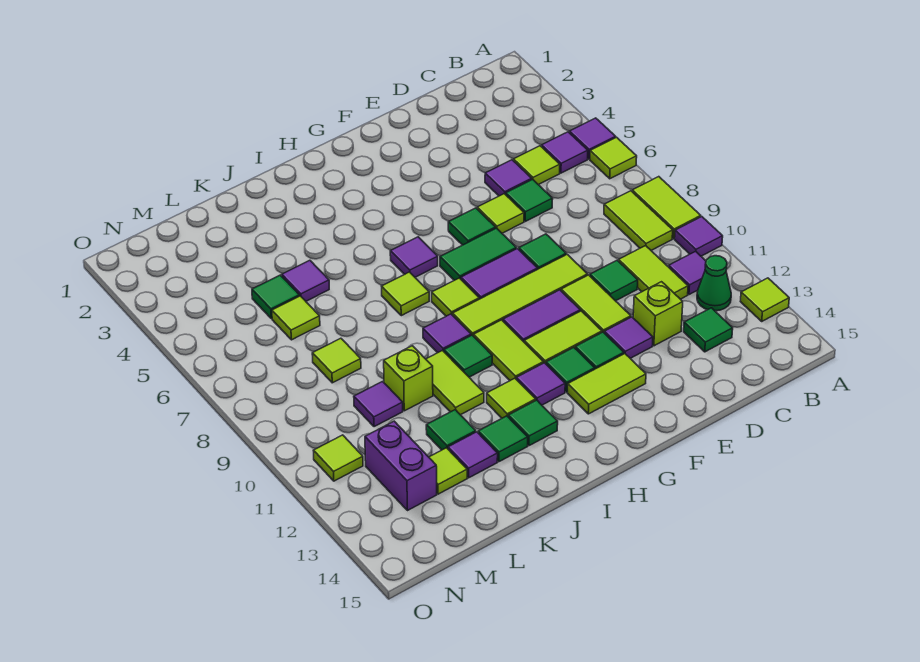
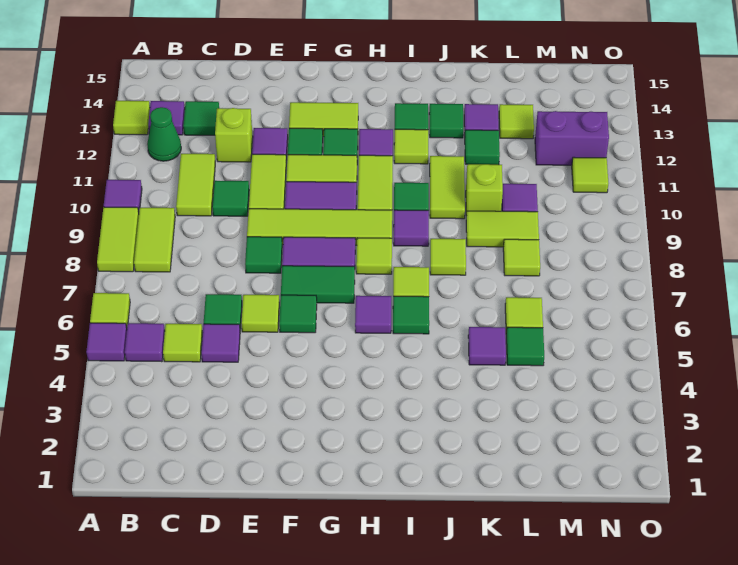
purple 1x1 tile [669,251,706,295] -> purple 1x1 tile moved to [148,101,185,135]
none -> green 1x1 tile [393,296,429,334]
none -> lime 1x1 tile [430,239,466,275]
none -> lime 1x2 tile [466,211,539,247]
purple 1x2 brick [365,421,437,511] -> purple 1x2 brick turned to [535,111,609,165]

